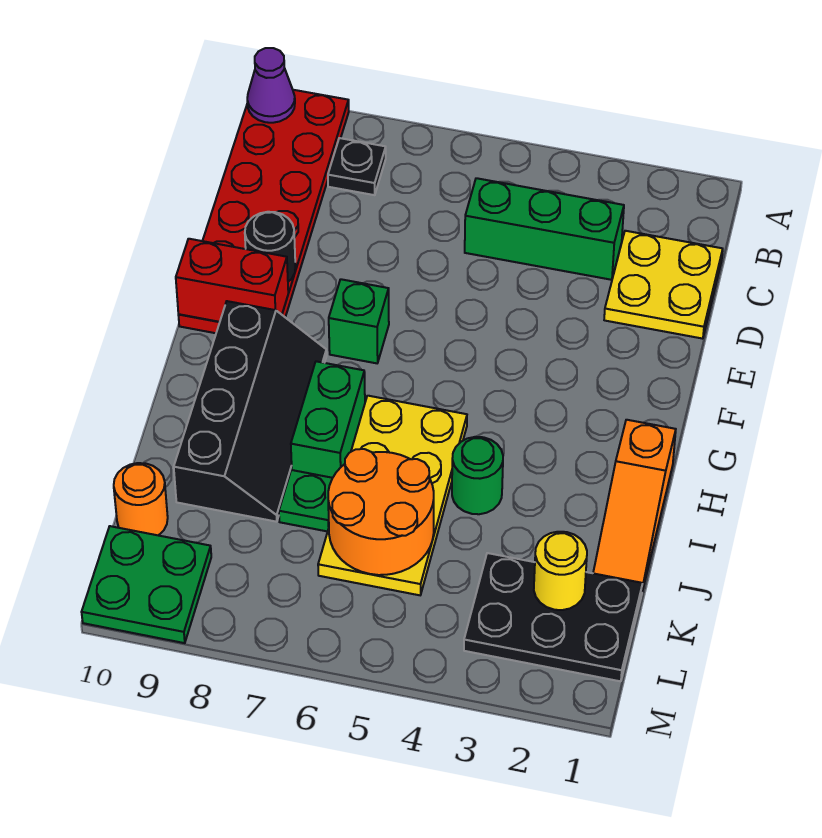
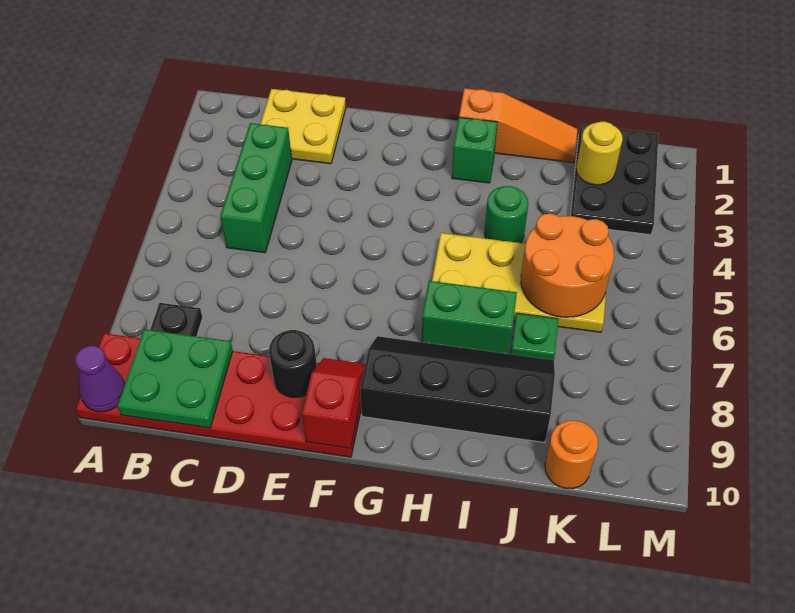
green 1x1 brick [329,279,389,363] -> green 1x1 brick moved to [452,117,497,183]
red 1x2 brick [176,239,288,322] -> red 1x2 slope [302,358,365,448]
green 2x2 plate [82,526,211,643] -> green 2x2 plate moved to [118,329,233,428]

